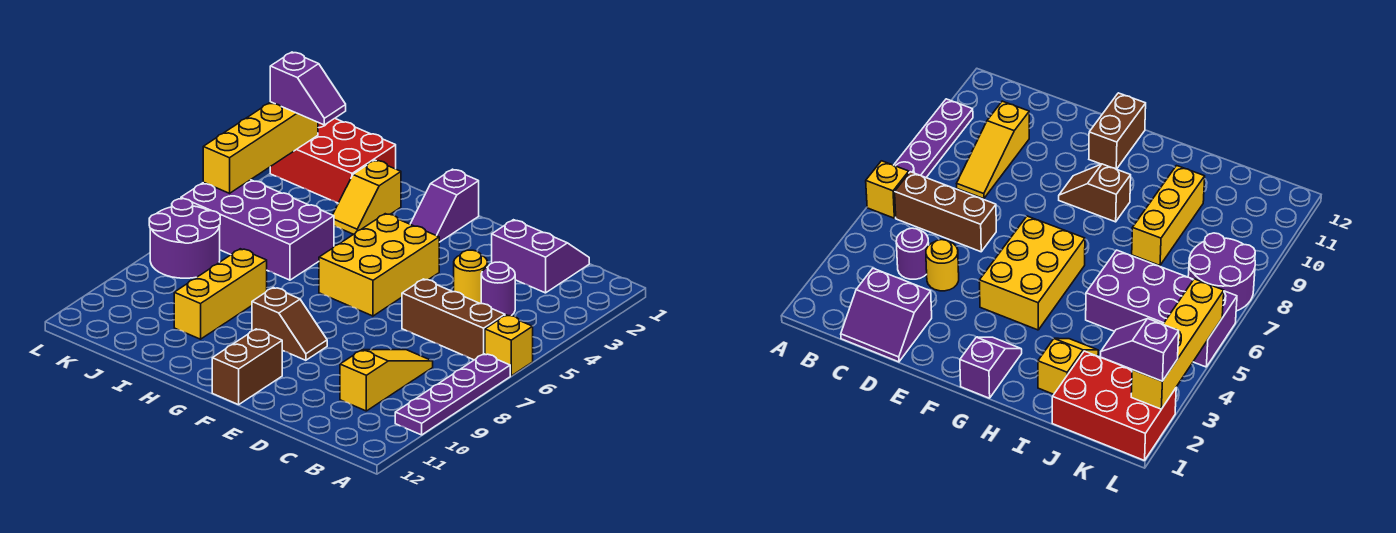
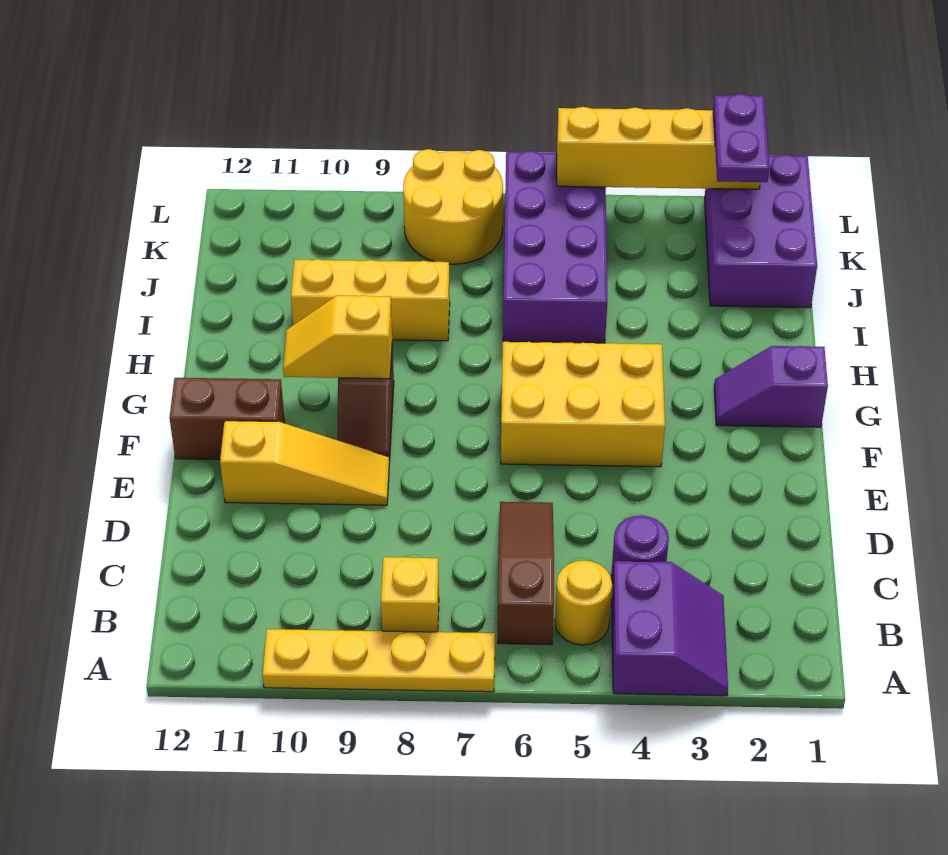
yellow 1x1 brick [485,315,533,376] -> yellow 1x1 brick moved to [381,557,439,632]
purple 1x4 plate [395,354,510,435] -> yellow 1x4 plate [263,629,495,692]
brown 1x3 brick [402,279,505,360] -> brown 1x3 slope [498,502,554,645]
purple 2x2 slope [492,220,589,293] -> purple 2x2 slope moved to [612,561,728,696]
yellow 1x3 slope [340,350,433,411] -> yellow 1x3 slope moved to [220,421,389,505]
yellow 1x1 round brick [454,250,488,304] -> yellow 1x1 round brick moved to [555,560,612,645]
yellow 1x2 slope [333,160,401,234] -> yellow 1x2 slope moved to [283,295,392,379]
red 2x3 brick [270,118,396,203] -> purple 2x3 brick [705,154,817,308]
purple 1x2 slope [270,52,346,125] -> purple 1x2 plate [713,94,769,182]
purple 2x2 round brick [149,199,220,278] -> yellow 2x2 round brick [403,149,503,264]

